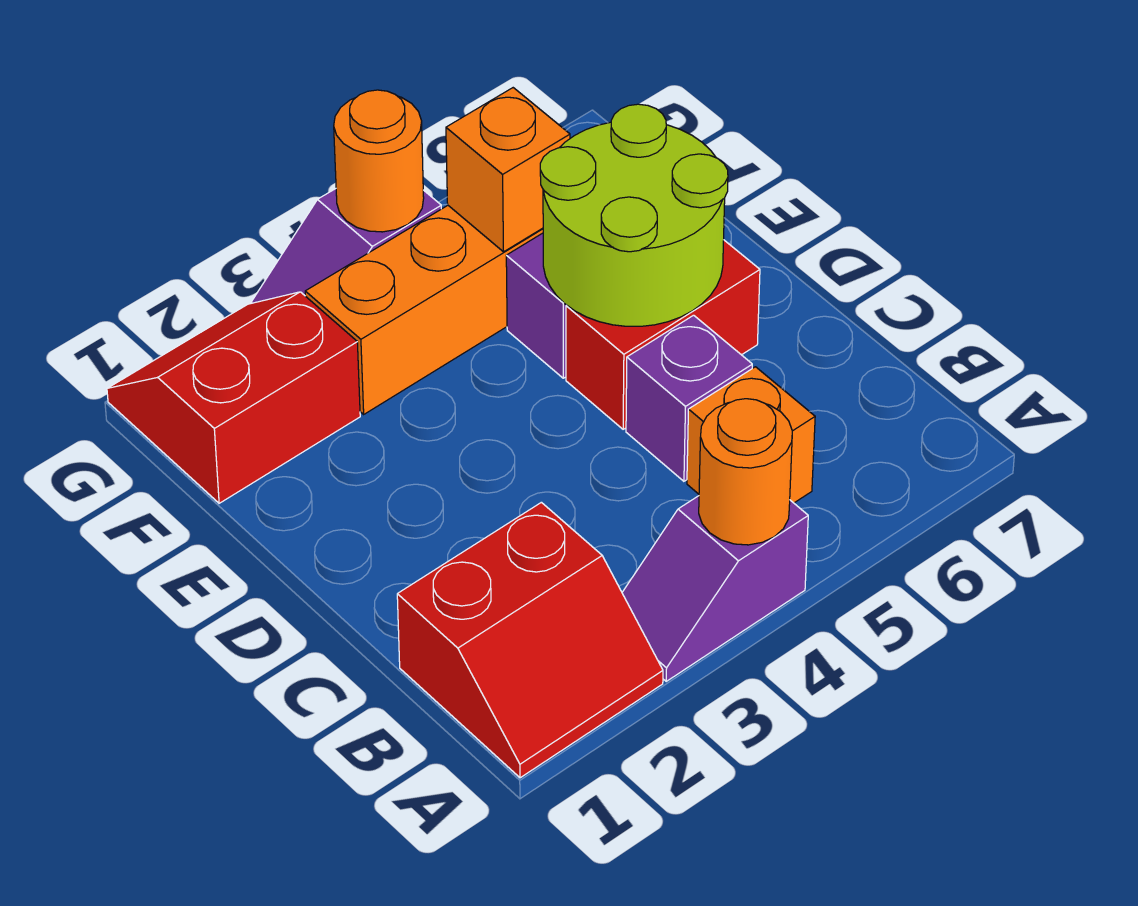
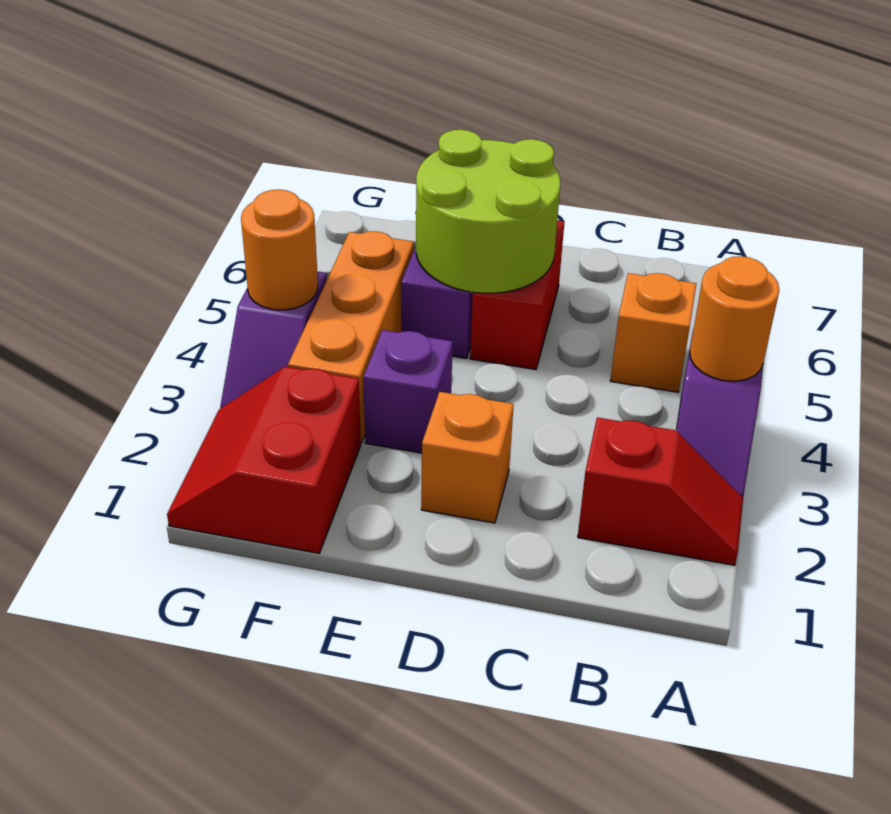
red 2x2 slope [397,502,663,778] -> red 1x2 slope [578,418,743,565]
purple 1x1 brick [626,315,752,481] -> purple 1x1 brick moved to [363,330,453,453]
orange 1x1 brick [446,88,570,252] -> orange 1x1 brick moved to [421,392,514,523]

